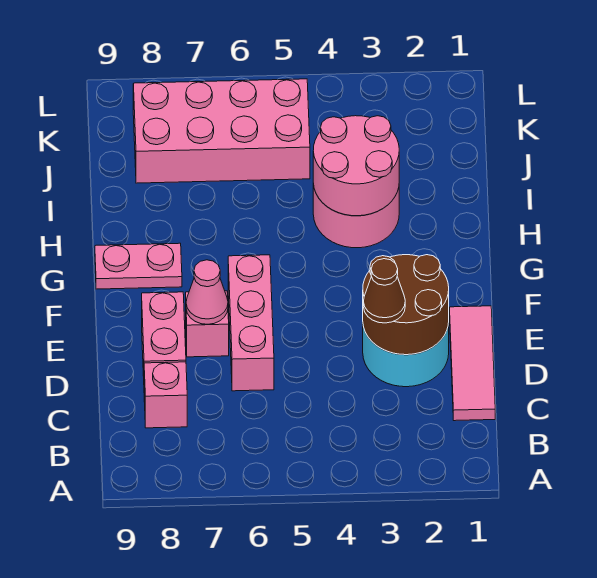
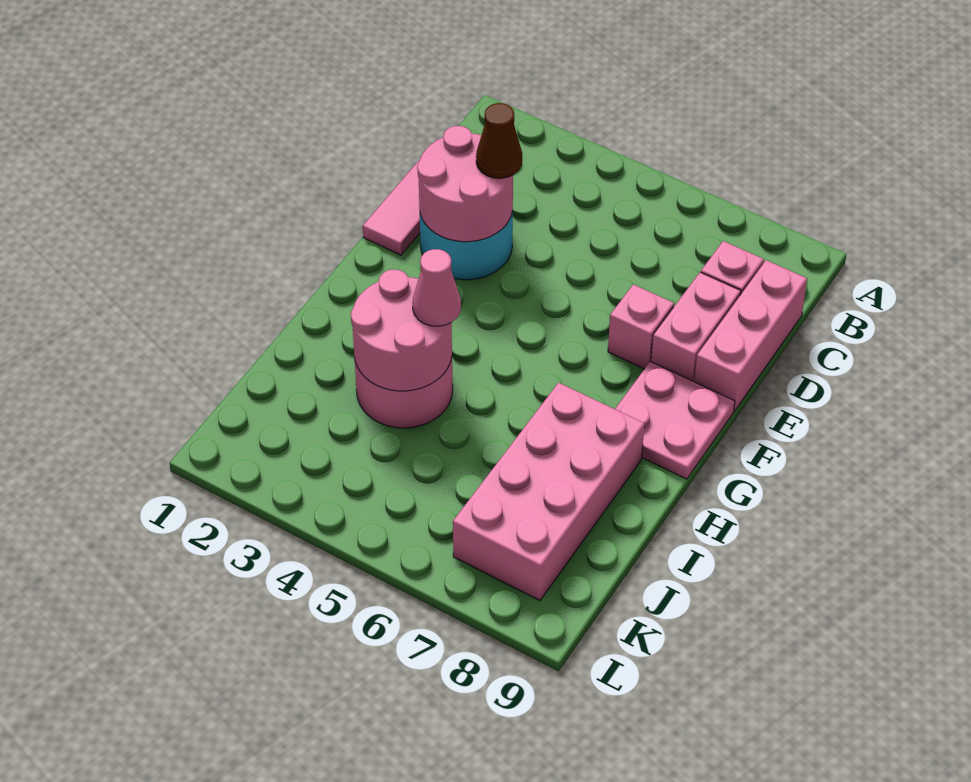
brown 2x2 round brick [363,255,449,355] -> pink 2x2 round brick [417,126,513,242]
pink 1x3 brick [228,255,274,391] -> pink 1x3 brick moved to [694,260,807,411]
pink 1x1 cone [186,260,228,324] -> pink 1x1 cone moved to [412,249,461,326]
pink 1x2 plate [95,243,182,289] -> pink 2x2 plate [615,362,735,479]
pink 2x4 brick [133,79,310,183] -> pink 2x4 brick turned to [453,383,644,601]

